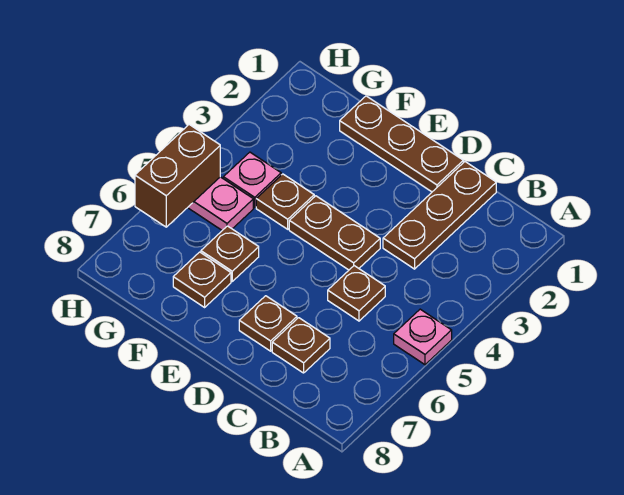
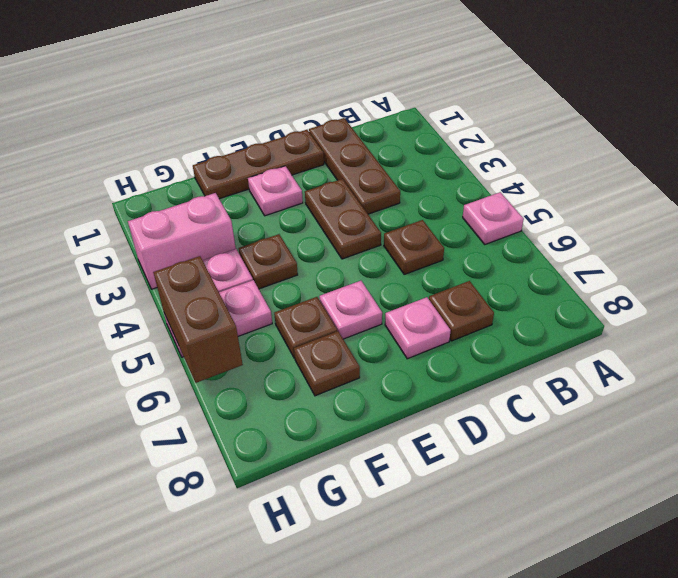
brown 1x2 plate [289,196,380,270] -> brown 1x2 plate turned to [305,179,381,259]
brown 1x1 plate [239,296,297,351] -> pink 1x1 plate [385,297,451,359]
none -> pink 1x1 plate [248,166,303,216]
none -> pink 1x1 plate [319,281,382,339]
none -> pink 1x2 brick [128,193,236,289]

